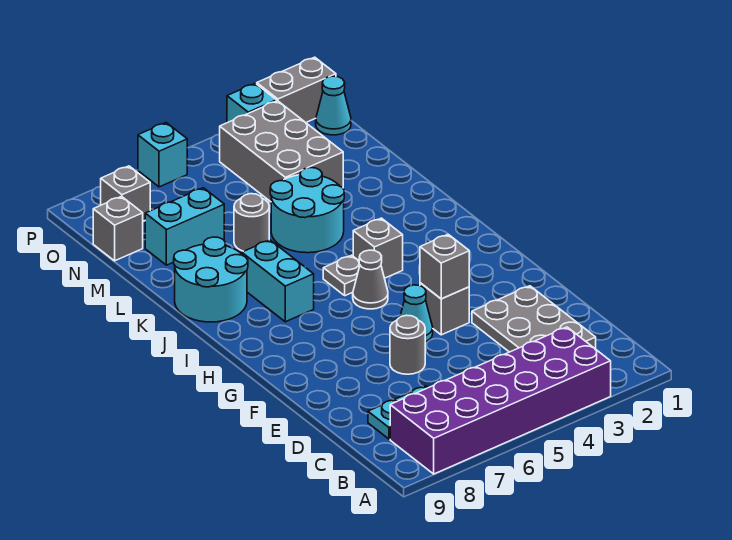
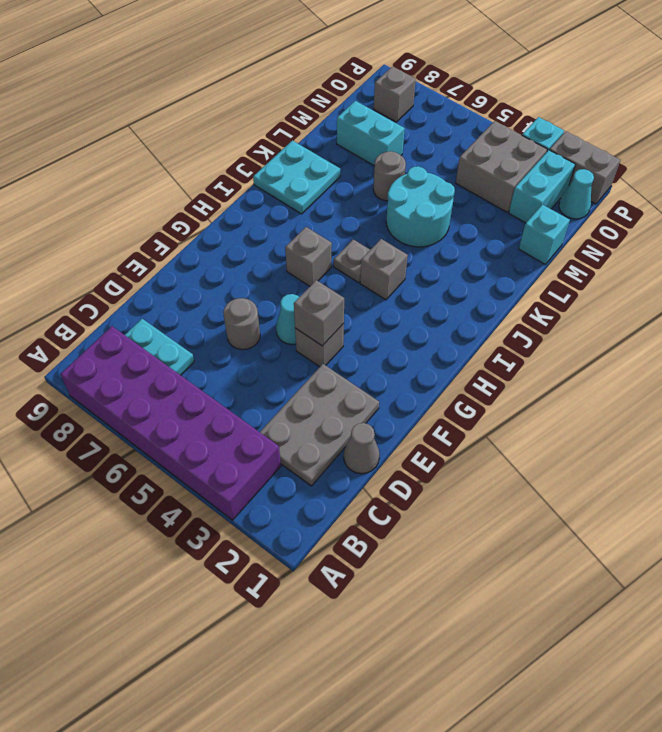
grey 1x1 cone [353,250,388,309] -> grey 1x1 cone moved to [344,423,380,474]
cyan 1x2 brick [242,240,314,322] -> cyan 1x2 brick moved to [509,150,575,223]
cyan 2x2 round brick [174,237,248,322] -> cyan 2x2 plate [253,141,340,214]
grey 2x3 brick [220,101,343,202] -> grey 2x2 brick [456,121,547,212]
grey 1x1 brick [93,196,143,261] -> grey 1x1 brick moved to [285,227,332,286]
cyan 1x1 brick [138,123,187,187] -> cyan 1x1 brick moved to [519,205,570,264]

